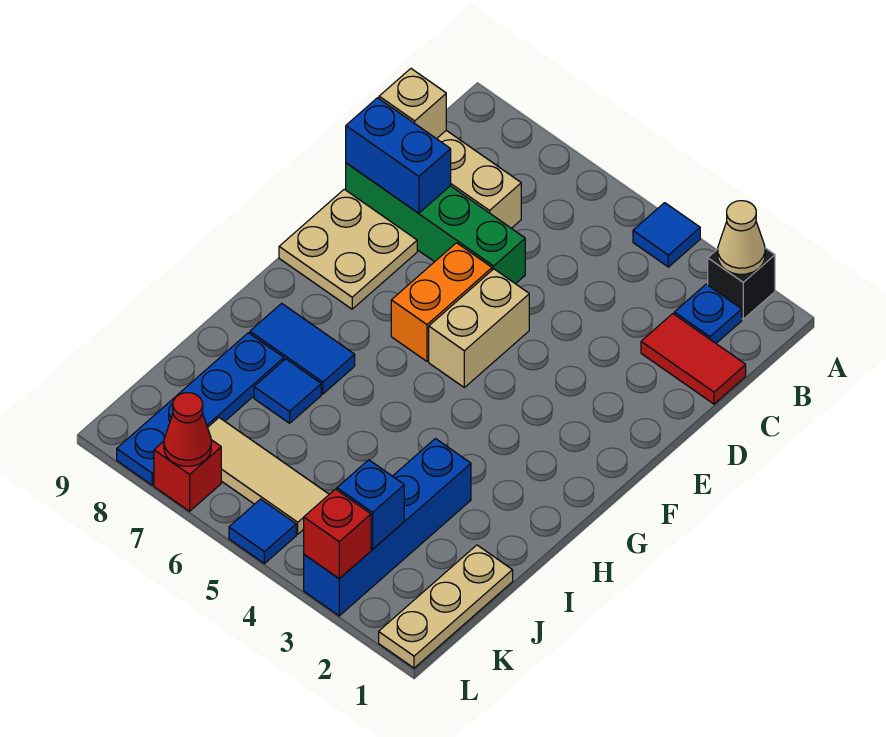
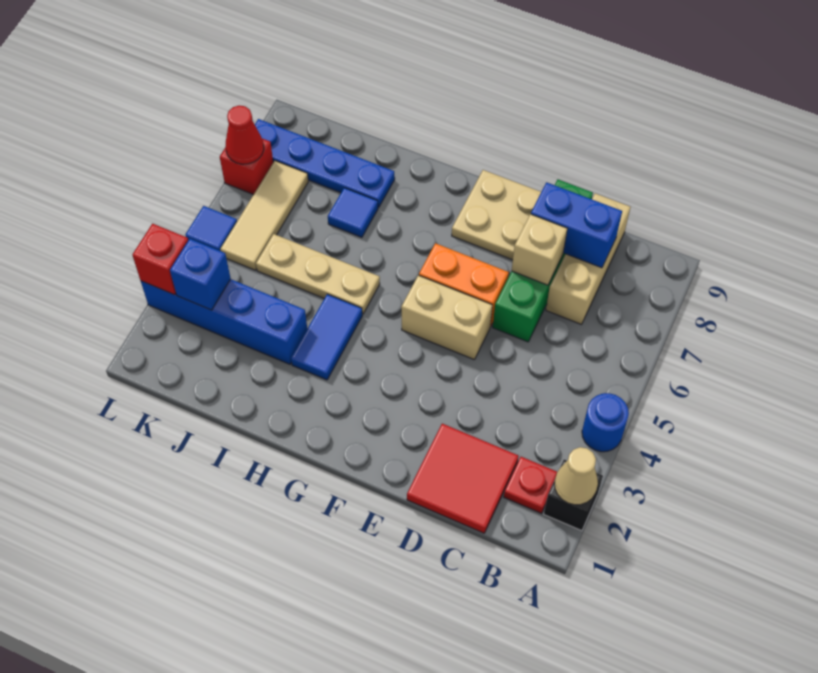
blue 1x1 tile [633,203,700,267] -> blue 1x1 round brick [582,393,629,452]
blue 1x1 plate [674,284,742,343] -> red 1x1 plate [504,457,557,513]
red 1x2 tile [641,314,746,404] -> red 2x2 tile [407,424,518,533]
tan 1x1 brick [379,69,446,139] -> tan 1x1 brick moved to [512,214,567,285]
blue 1x2 brick [346,98,451,213] -> blue 1x2 brick turned to [531,182,622,268]
blue 1x2 tile [250,303,355,394] -> blue 1x2 tile moved to [291,294,362,380]
tan 1x3 plate [379,545,513,668] -> tan 1x3 plate moved to [256,234,380,314]

